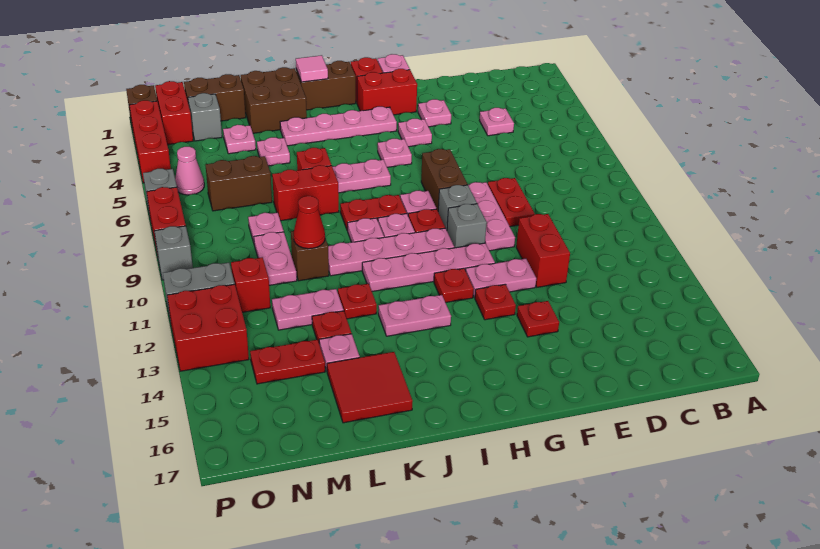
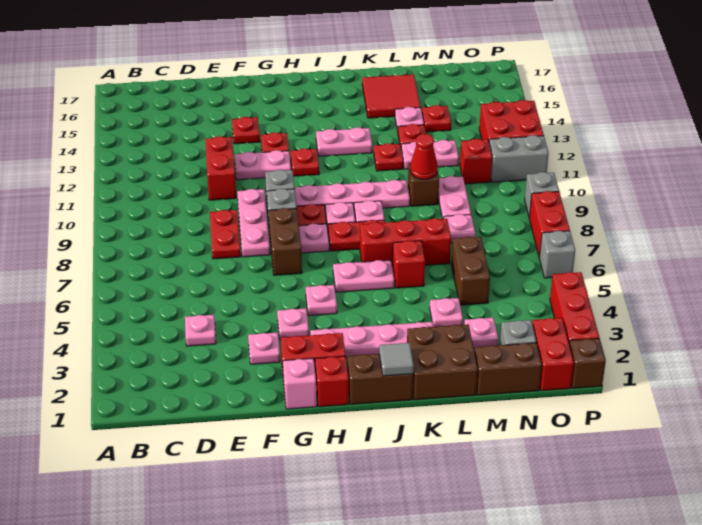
pink 1x4 plate [362,243,495,291] -> none
pink 1x1 tile [296,55,328,82] -> grey 1x1 tile [379,343,414,376]
red 1x2 brick [272,165,339,221] -> red 1x3 brick [360,218,451,265]
brown 1x2 brick [206,156,272,211] -> brown 1x2 brick turned to [451,237,490,305]
red 1x2 plate [250,340,325,384] -> red 1x1 plate [422,105,451,132]
pink 1x1 cone [175,147,204,195] -> none

